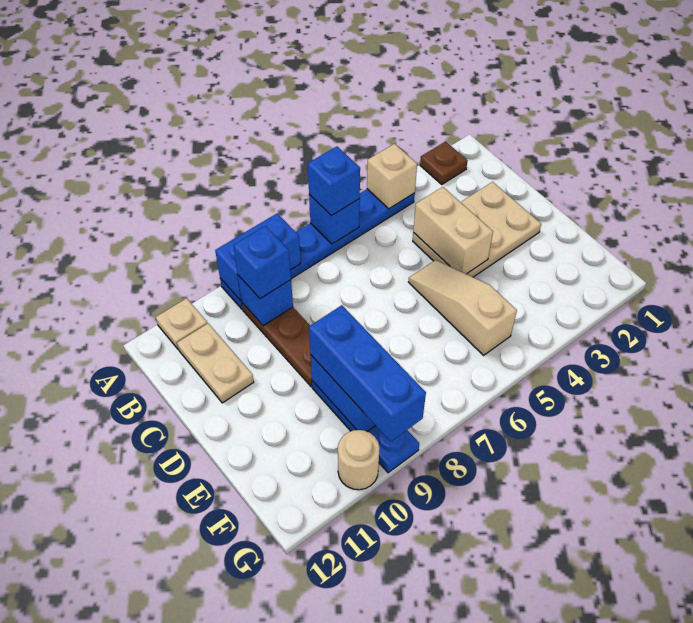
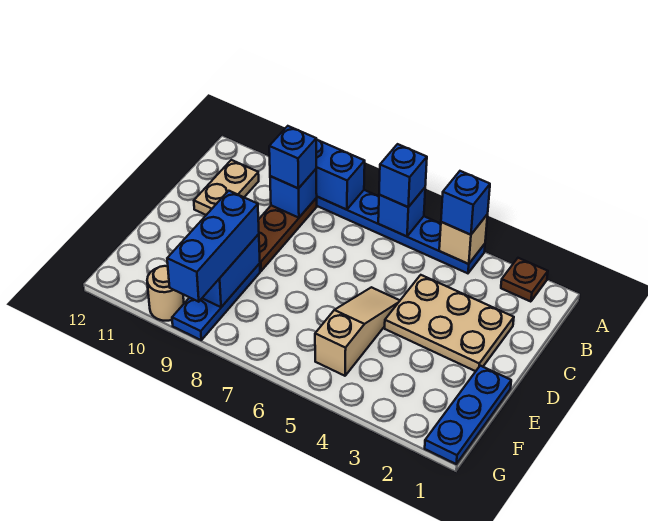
none -> blue 1x1 brick [441,171,490,235]
tan 1x1 plate [156,298,207,349] -> none
tan 1x2 brick [413,187,493,274] -> none
none -> blue 1x3 plate [425,366,511,464]

